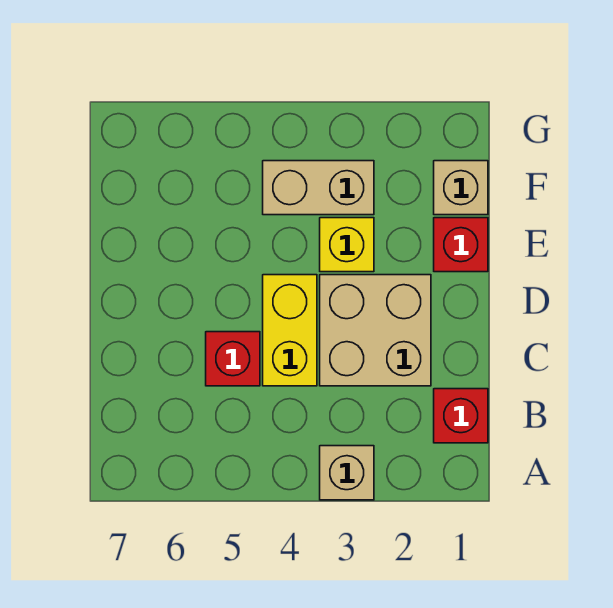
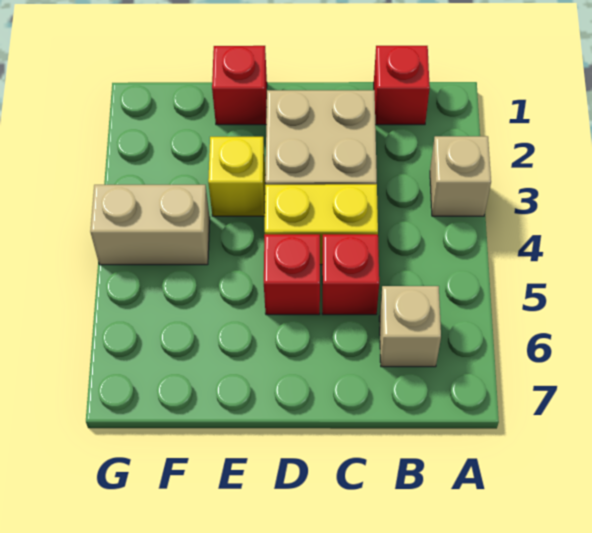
none -> red 1x1 brick [264,234,320,315]
tan 1x1 brick [434,161,488,215] -> tan 1x1 brick moved to [379,286,441,367]
tan 1x2 brick [263,161,374,215] -> tan 1x2 brick turned to [90,185,210,265]

